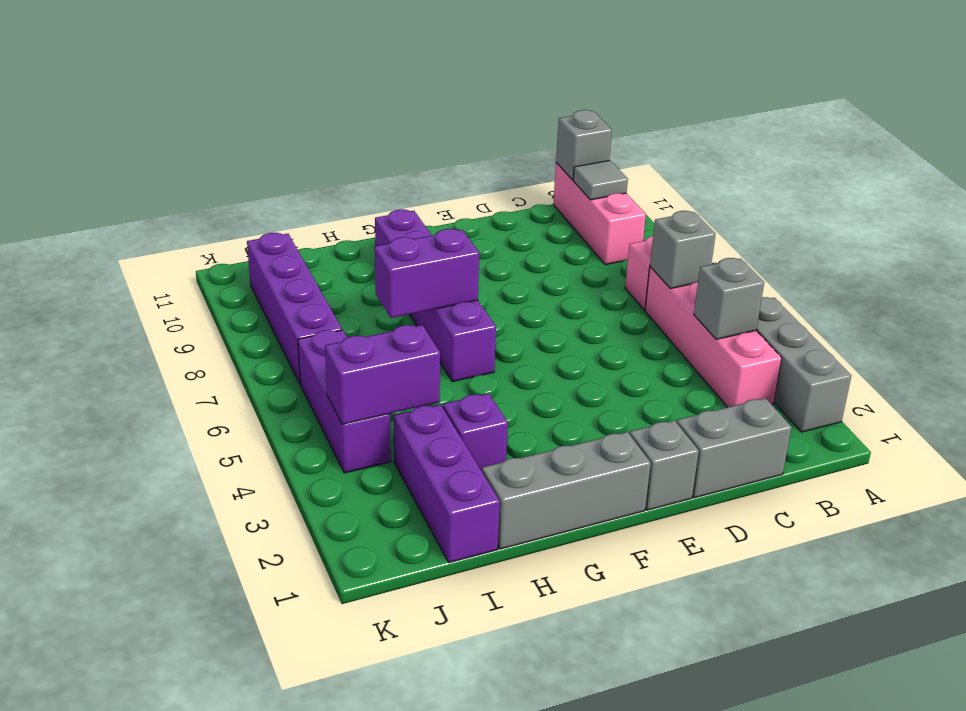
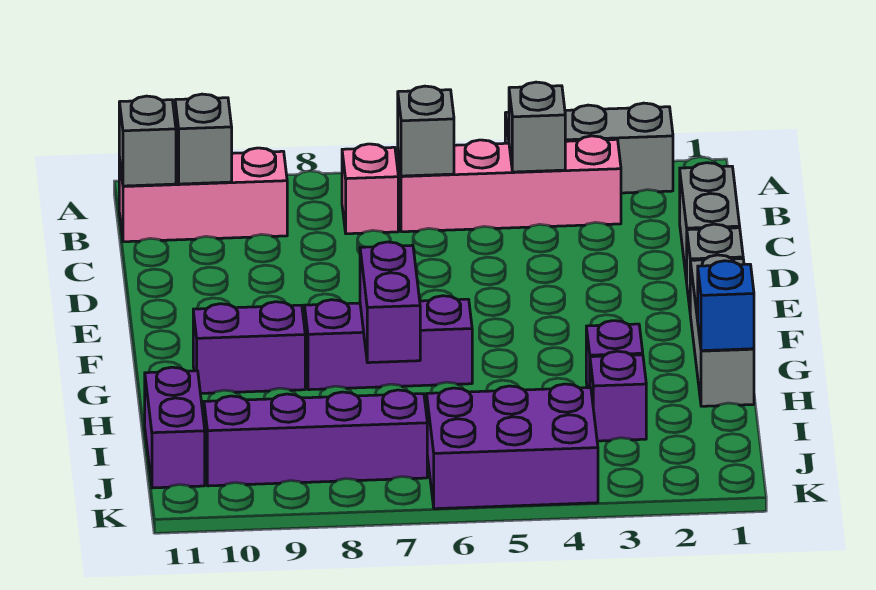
grey 1x1 tile [573,160,628,200] -> grey 1x1 brick [175,94,232,184]
none -> blue 1x1 brick [698,261,754,351]
purple 1x3 brick [394,404,500,563] -> purple 1x1 brick [590,351,646,441]
purple 1x2 brick [325,325,440,424] -> purple 1x2 brick moved to [145,367,205,488]
purple 1x3 brick [298,330,391,473] -> purple 2x3 brick [427,384,598,509]

